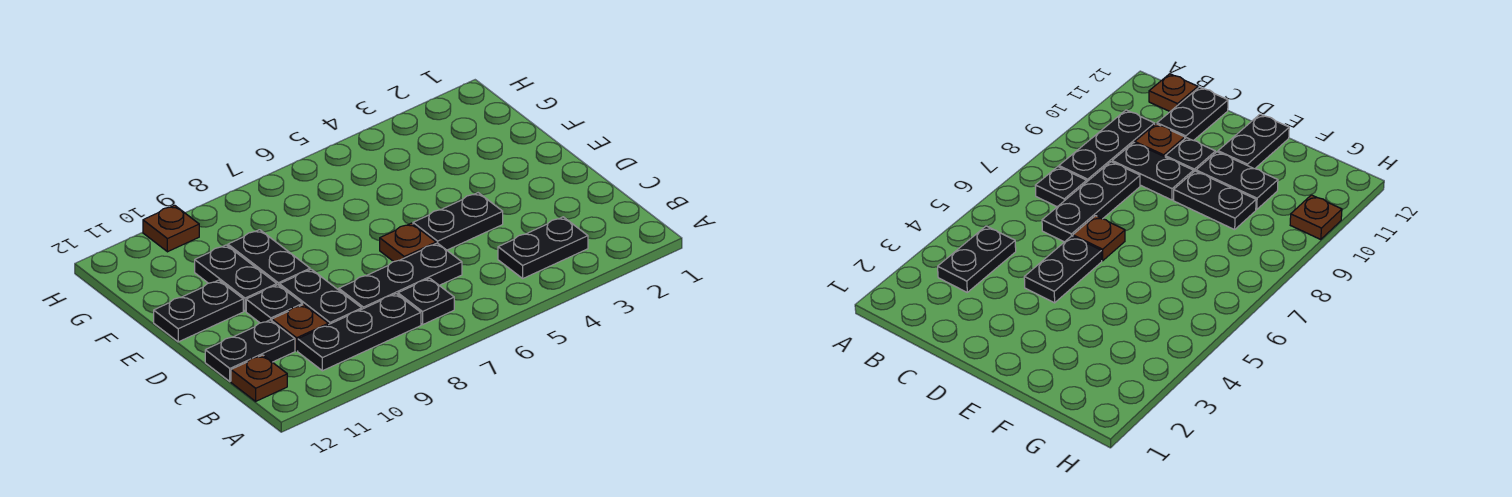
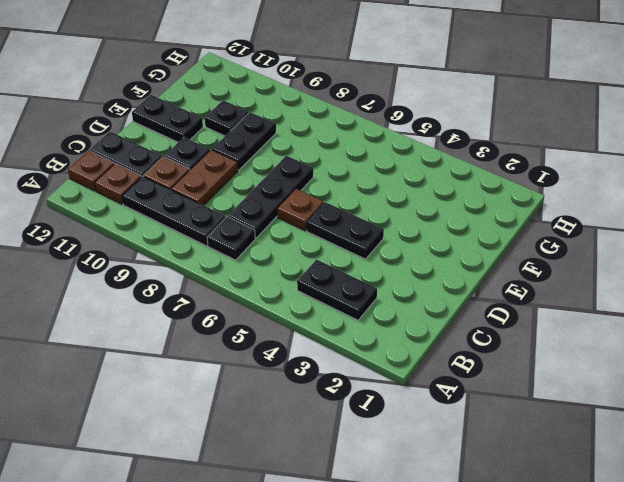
black 1x3 plate [339,243,462,309] -> black 1x3 plate turned to [228,156,313,238]
black 1x2 plate [280,269,362,325] -> brown 1x2 plate [171,150,238,205]
black 1x2 plate [195,245,277,311] -> black 1x1 plate [205,100,249,136]
brown 1x1 plate [143,205,199,252] -> brown 1x1 plate moved to [95,163,141,204]

